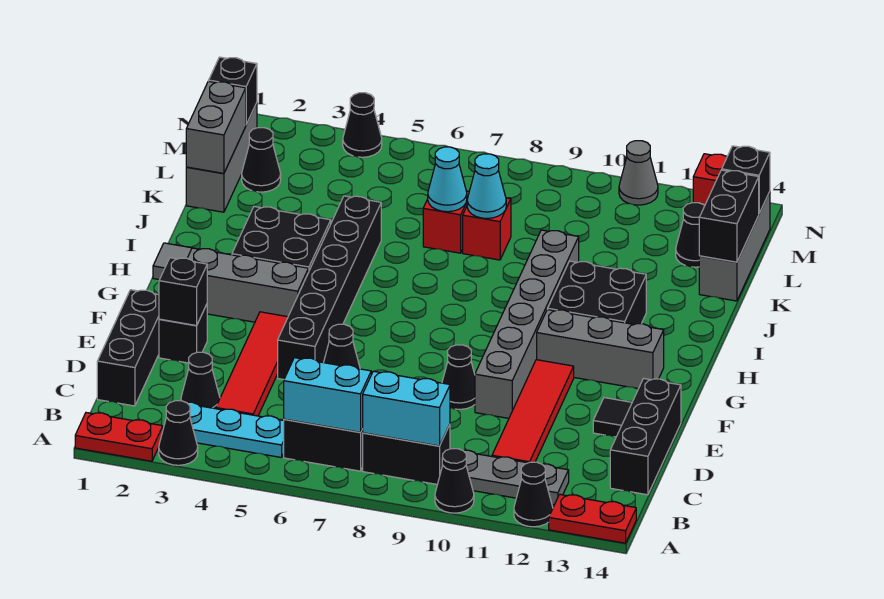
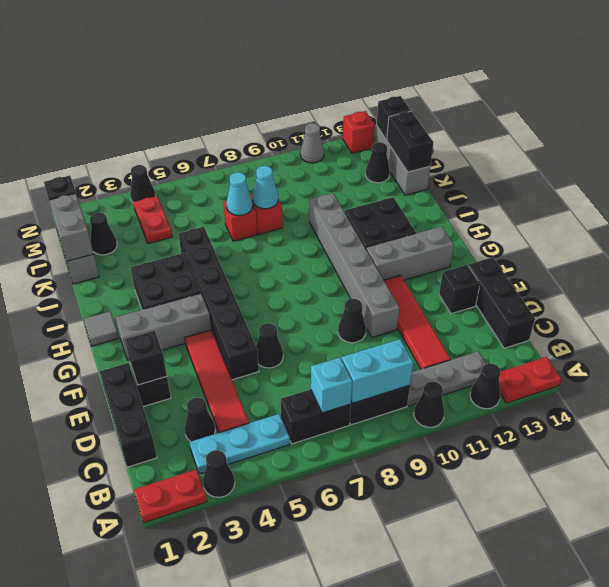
cyan 1x2 brick [284,358,371,432] -> cyan 1x1 brick [311,357,352,413]
black 1x1 tile [593,398,632,437] -> black 1x1 brick [439,265,480,314]
none -> red 1x2 plate [133,196,172,244]

